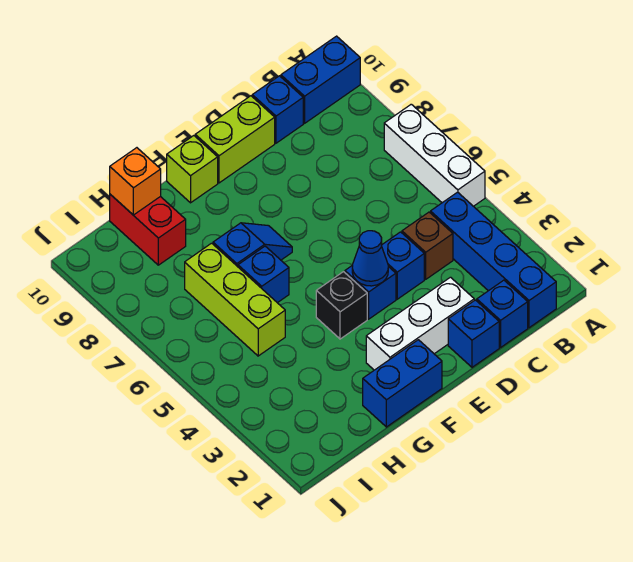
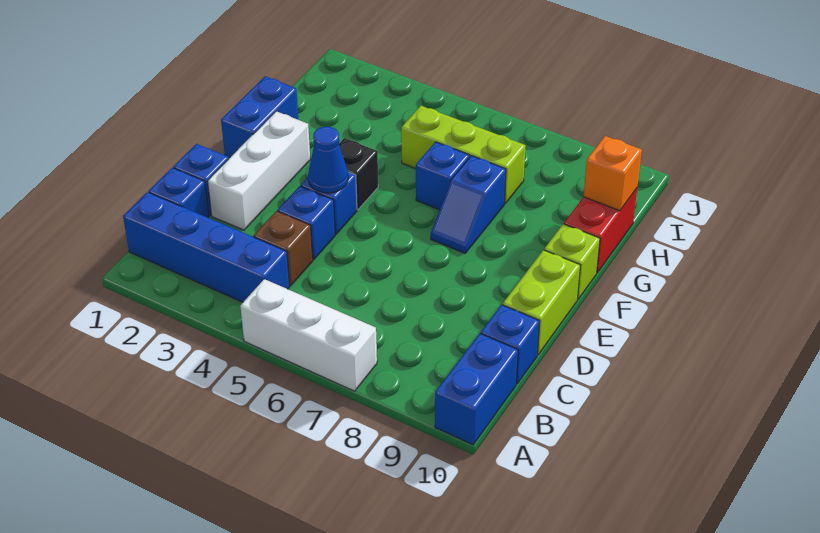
red 1x2 brick [110,194,186,265] -> red 1x2 brick turned to [564,188,637,273]

